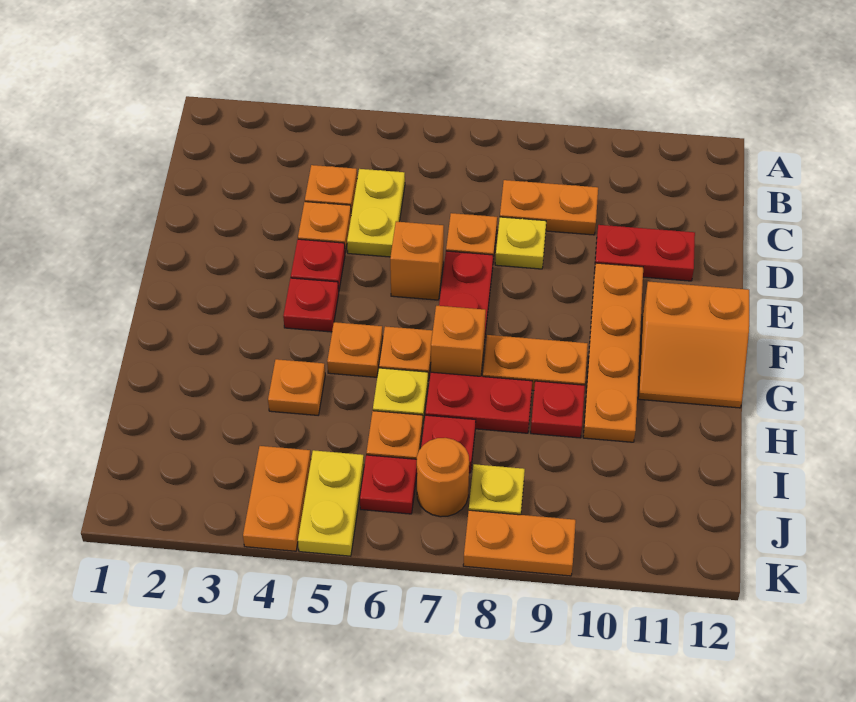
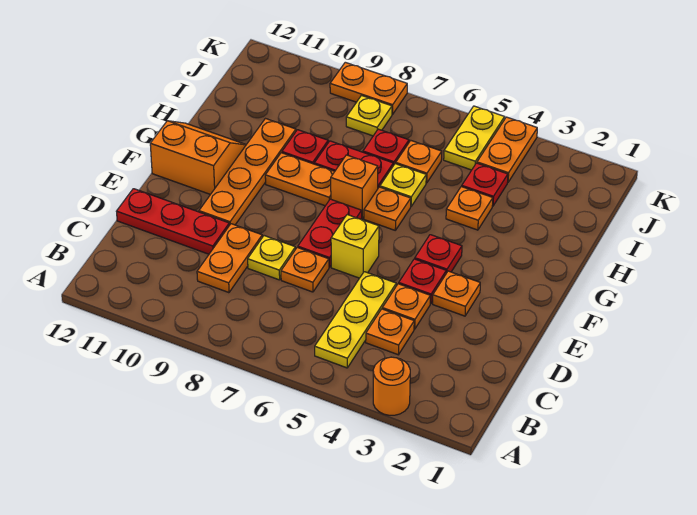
yellow 1x2 plate [347,169,405,257] -> yellow 1x3 plate [315,272,396,368]
orange 1x2 plate [500,180,598,235] -> orange 1x2 plate turned to [197,224,262,293]
red 1x2 plate [595,225,695,281] -> red 1x3 plate [116,189,229,254]
orange 1x1 brick [390,221,444,300] -> yellow 1x1 brick [331,215,379,278]
orange 1x1 plate [327,322,383,377] -> orange 1x1 plate moved to [433,271,480,316]
red 1x1 plate [360,455,417,514] -> red 1x1 plate moved to [462,163,508,206]
orange 1x1 round brick [417,438,469,517] -> orange 1x1 round brick moved to [373,357,410,415]

